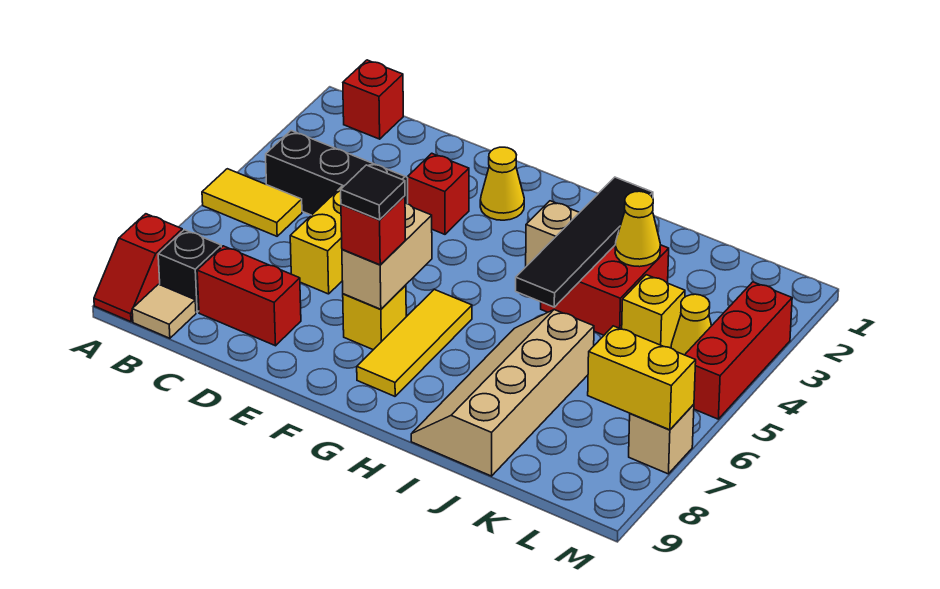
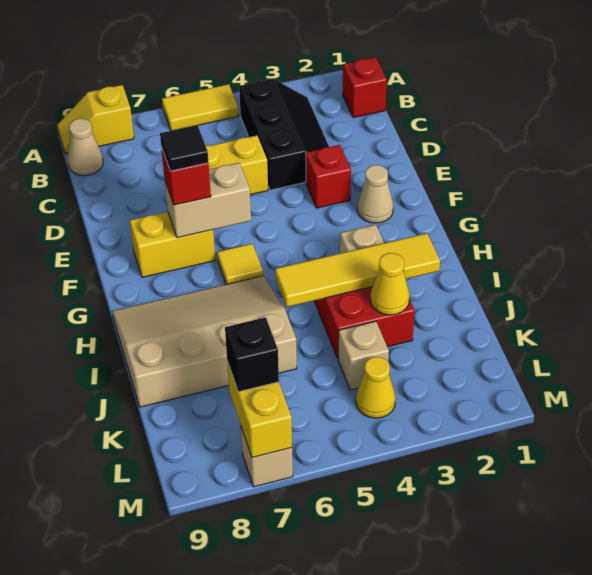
yellow 1x2 tile [202,169,302,236] -> yellow 1x2 tile turned to [162,84,239,131]
red 1x2 slope [94,214,182,322] -> yellow 1x2 slope [57,85,134,154]
black 1x1 brick [158,230,221,312] -> black 1x1 brick moved to [225,317,279,392]
tan 1x1 tile [132,284,196,338] -> tan 1x1 cone [68,119,103,176]
red 1x2 brick [197,246,301,346] -> none
yellow 1x1 cone [480,147,524,220] -> tan 1x1 cone [357,165,393,223]
yellow 1x1 brick [343,285,406,350] -> yellow 1x2 brick [130,212,215,277]
yellow 1x3 tile [357,289,472,396] -> yellow 1x1 tile [217,244,263,284]
black 1x4 tile [516,177,653,307] -> yellow 1x4 tile [275,233,440,307]
tan 2x4 slope [411,310,594,476] -> tan 3x4 slope [112,276,297,407]
yellow 1x1 brick [622,275,685,348] -> tan 1x1 brick [338,321,389,390]
red 1x3 brick [685,282,792,419] -> none

